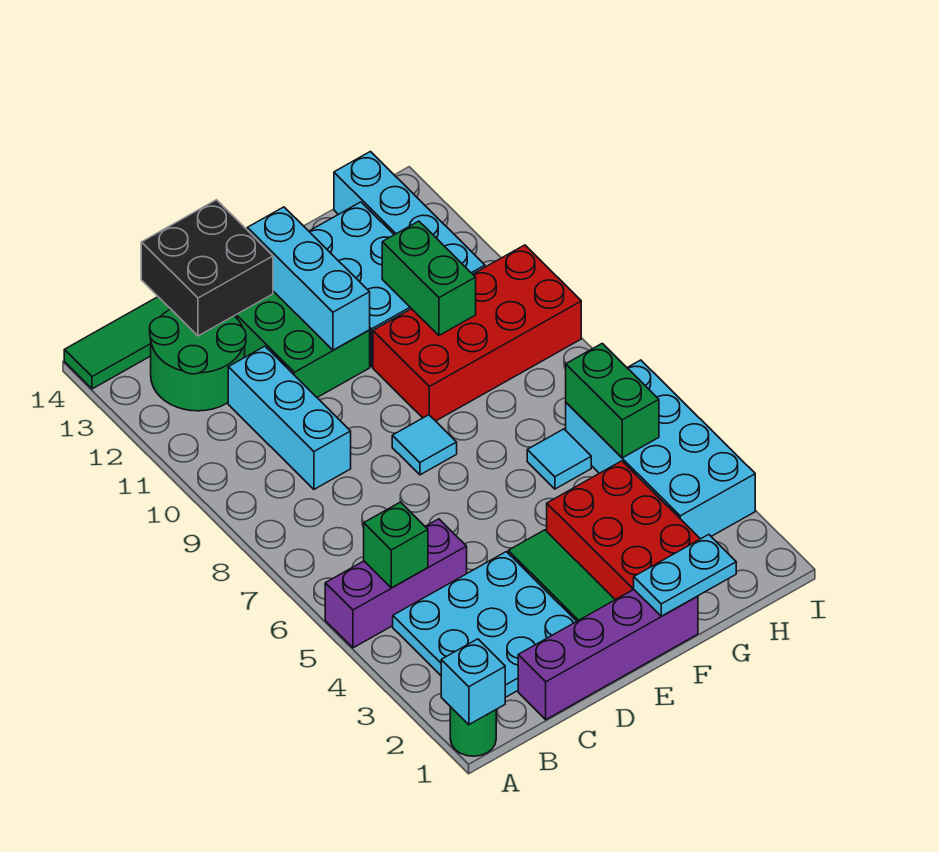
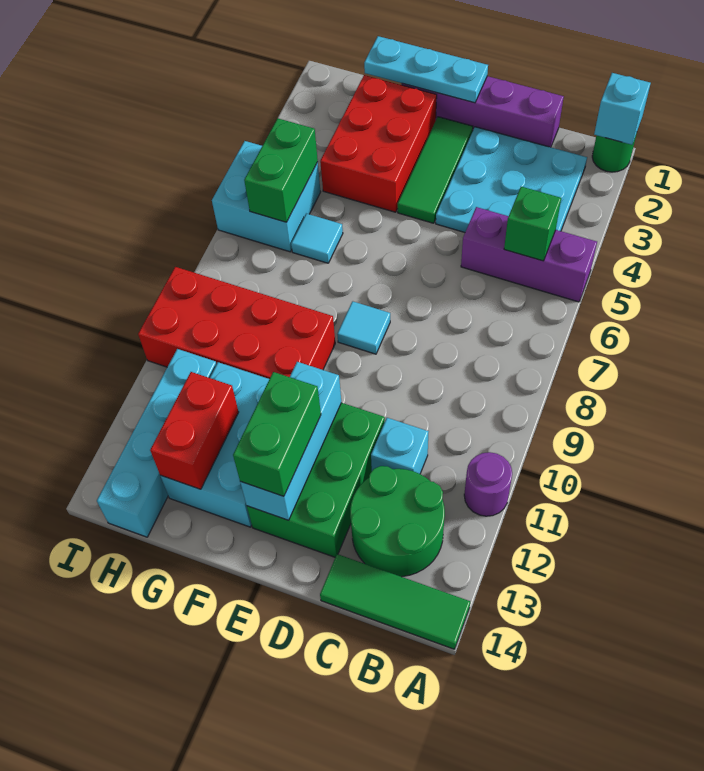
none -> purple 1x1 round brick [464,452,512,516]
cyan 1x3 brick [228,346,351,489] -> cyan 1x1 brick [371,418,428,474]
black 2x2 brick [141,200,273,336] -> none
cyan 1x2 plate [634,535,736,616] -> cyan 1x3 plate [364,36,488,103]
green 1x2 brick [382,221,476,335] -> green 1x2 brick moved to [233,372,321,496]
none -> red 1x2 brick [150,372,239,489]
cyan 2x4 brick [566,360,755,539] -> cyan 2x2 brick [212,141,320,252]

